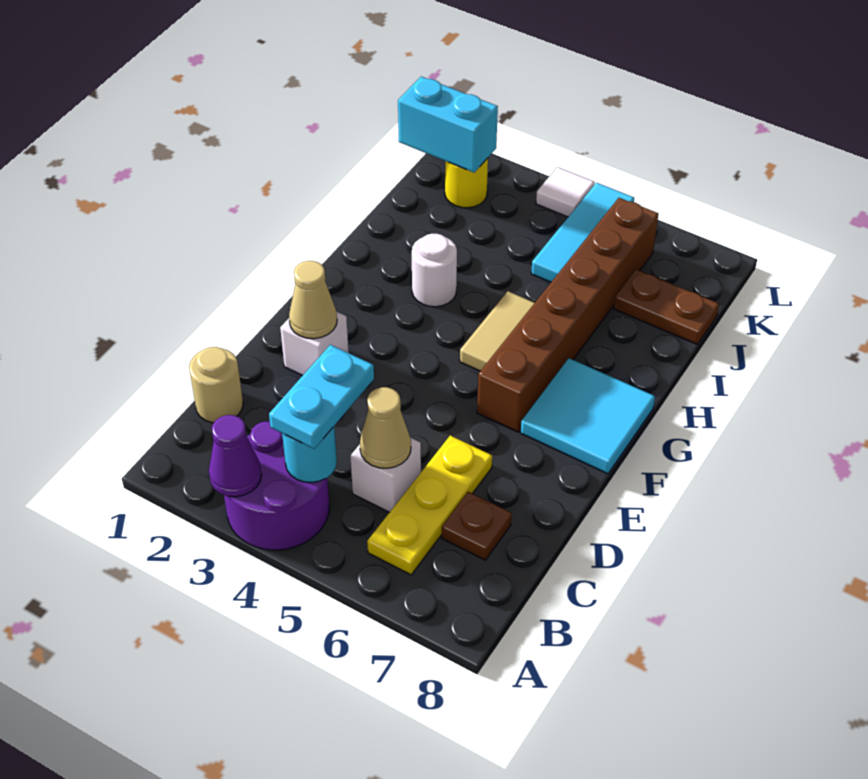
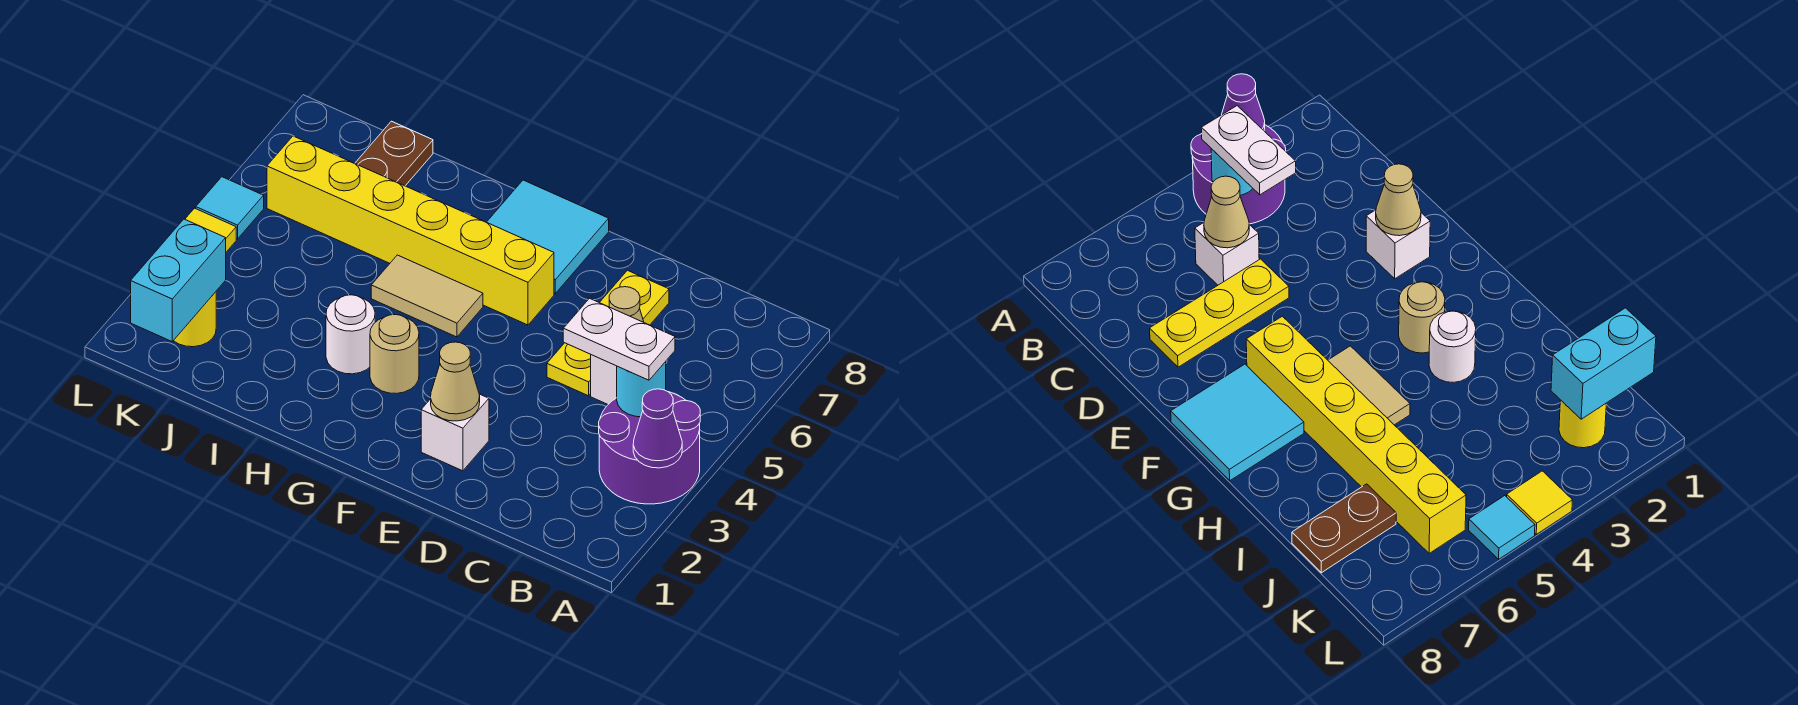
cyan 1x2 plate [269,345,374,449] -> white 1x2 plate [563,298,675,380]
yellow 1x3 plate [367,436,492,575] -> yellow 1x3 plate turned to [547,270,669,396]
tan 1x1 round brick [189,347,243,423] -> tan 1x1 round brick moved to [370,315,419,394]
brown 1x1 plate [442,492,512,560] -> none
brown 1x6 brick [477,198,658,432] -> yellow 1x6 brick [267,136,554,325]
cyan 1x3 tile [531,183,634,282] -> cyan 1x1 tile [196,177,264,239]
white 1x1 tile [536,167,595,217] -> yellow 1x1 tile [185,208,236,252]

